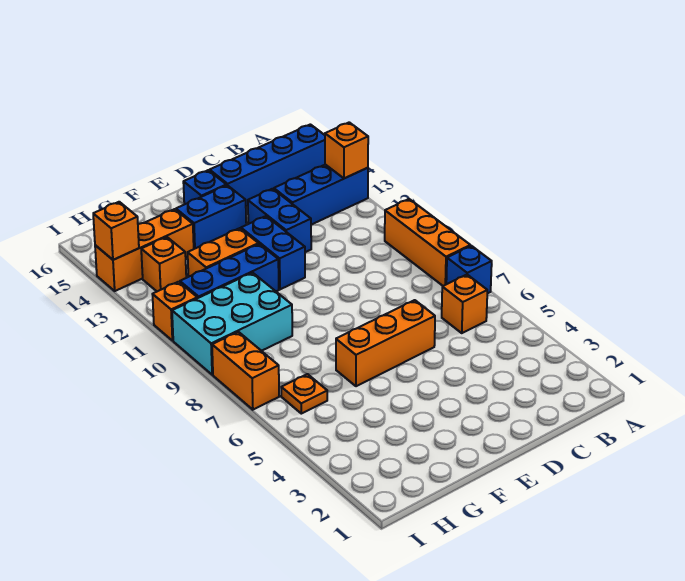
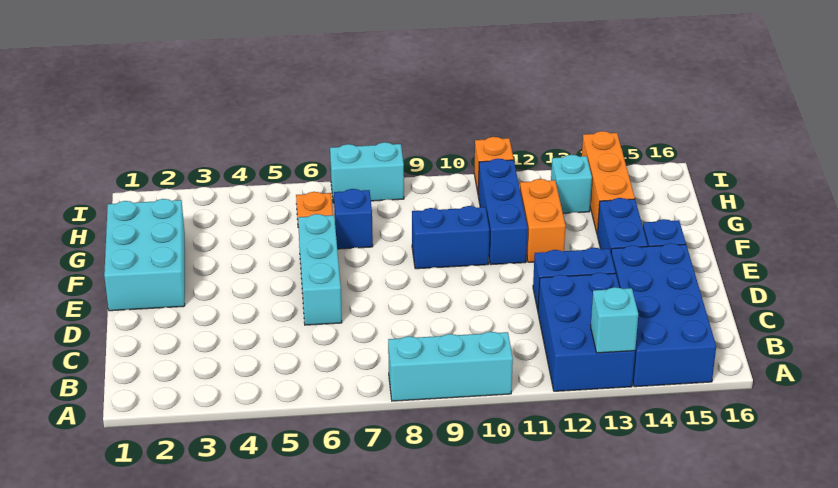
blue 1x1 brick [446,246,492,294] -> blue 1x1 brick moved to [334,189,373,249]
orange 1x3 brick [385,199,470,286] -> cyan 1x3 brick [388,332,513,401]
blue 1x3 brick [274,165,368,225] -> blue 2x3 brick [538,273,635,391]
orange 1x1 brick [325,122,368,178] -> cyan 1x1 brick [591,287,638,353]
blue 1x4 brick [210,124,325,206] -> blue 2x4 brick [611,243,716,387]
orange 1x1 brick [442,275,487,333] -> none
orange 1x3 brick [336,300,435,386] -> cyan 1x3 brick [298,214,342,325]
blue 1x2 brick [241,216,305,289] -> blue 1x2 brick moved to [412,206,489,269]
cyan 2x3 brick [172,273,292,375] -> cyan 2x3 brick moved to [104,199,185,311]
orange 1x1 brick [141,237,186,291] -> cyan 1x1 brick [551,155,592,213]
orange 1x2 brick [212,332,279,410] -> cyan 1x2 brick [330,142,404,203]
orange 1x1 brick [93,202,139,260] -> none

